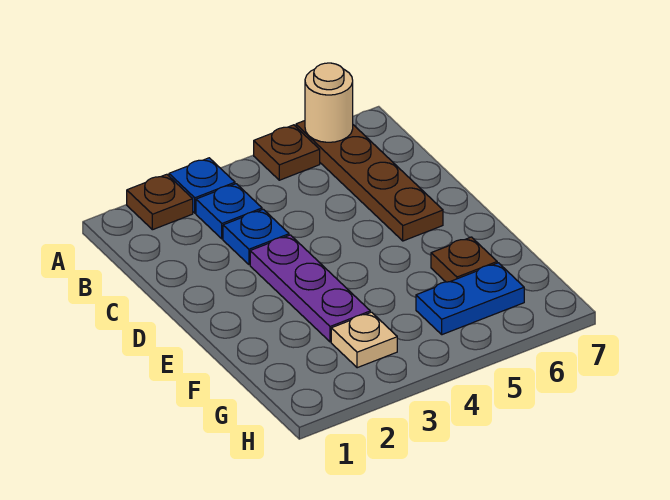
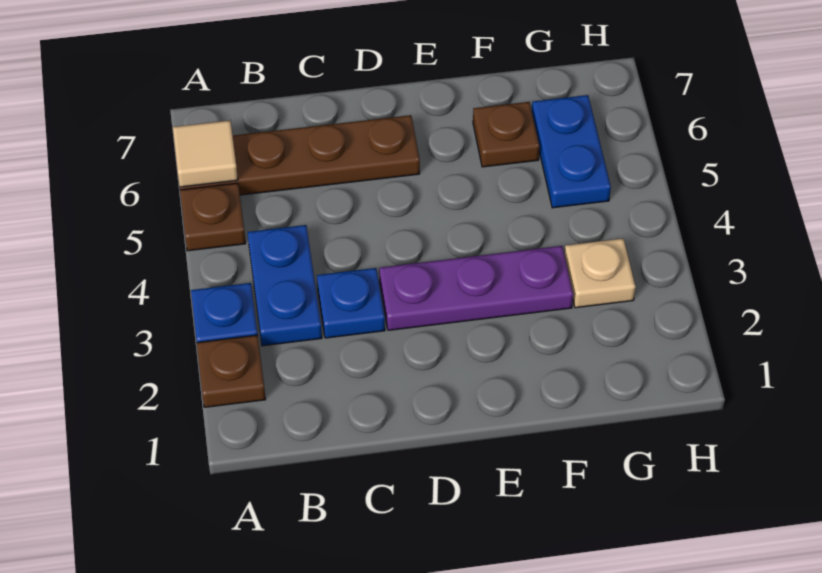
tan 1x1 round brick [305,63,353,142] -> tan 1x1 tile [173,121,238,187]
blue 1x1 plate [196,184,262,239] -> blue 1x2 plate [248,225,322,346]

